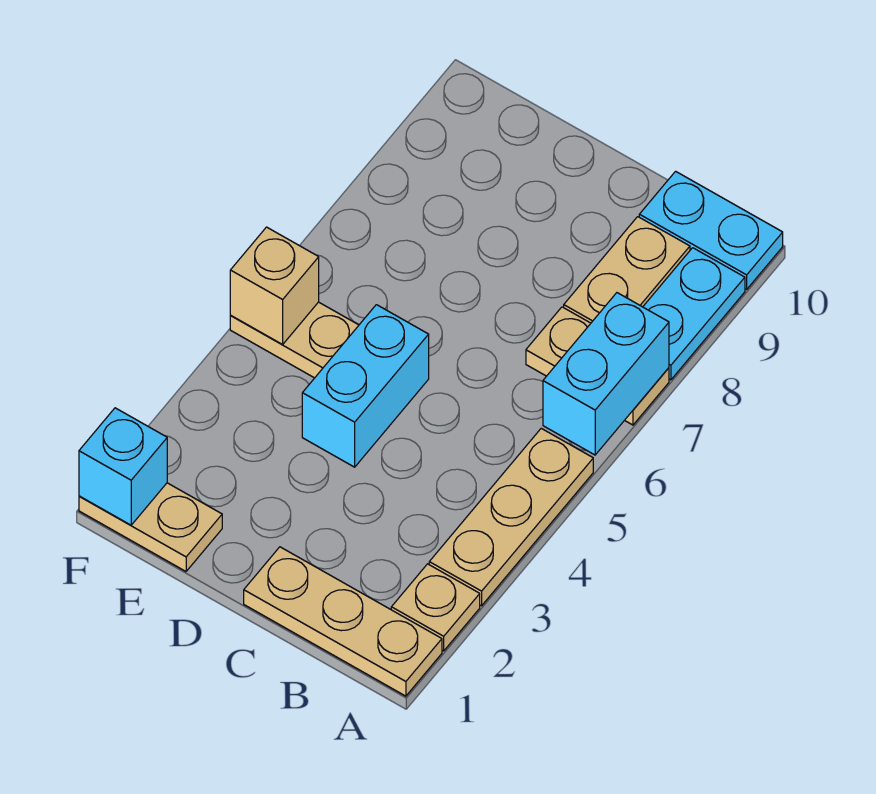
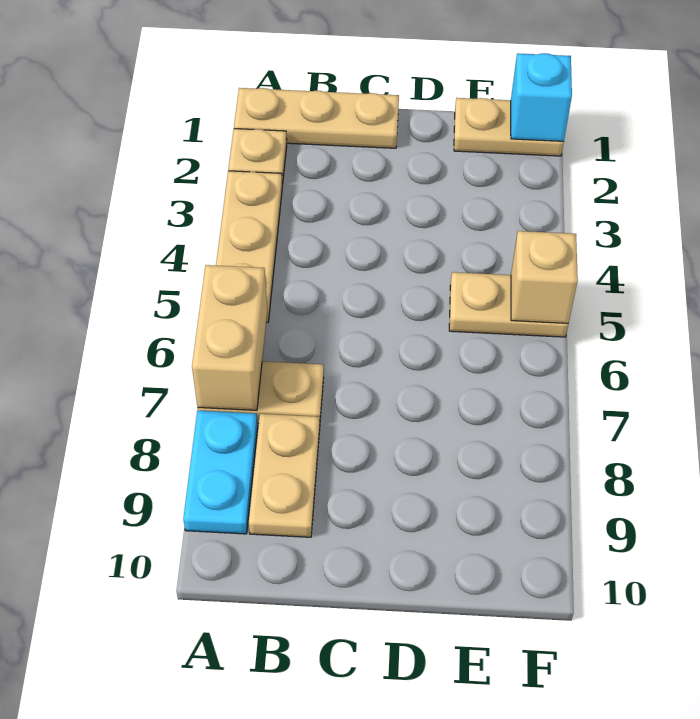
cyan 1x2 brick [543,293,669,455] -> tan 1x2 brick [192,265,267,410]
cyan 1x2 plate [639,171,783,289] -> none
cyan 1x2 brick [302,305,429,467] -> none

